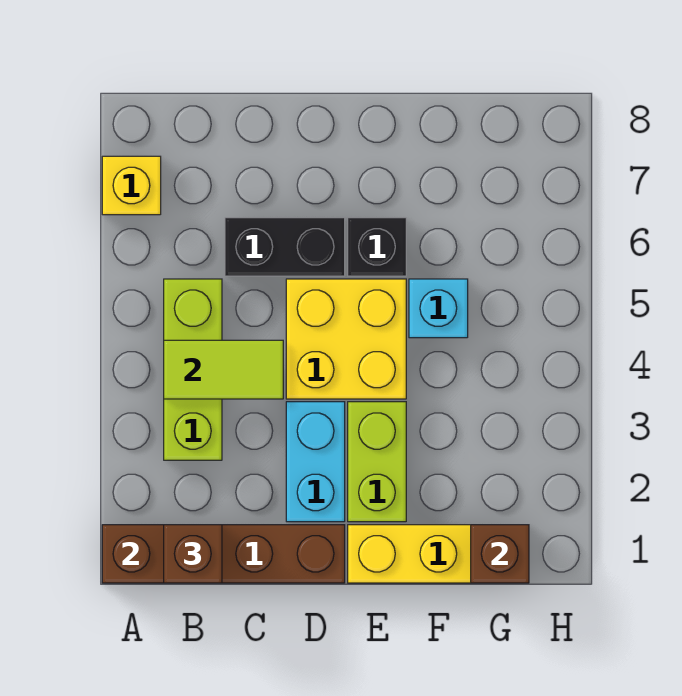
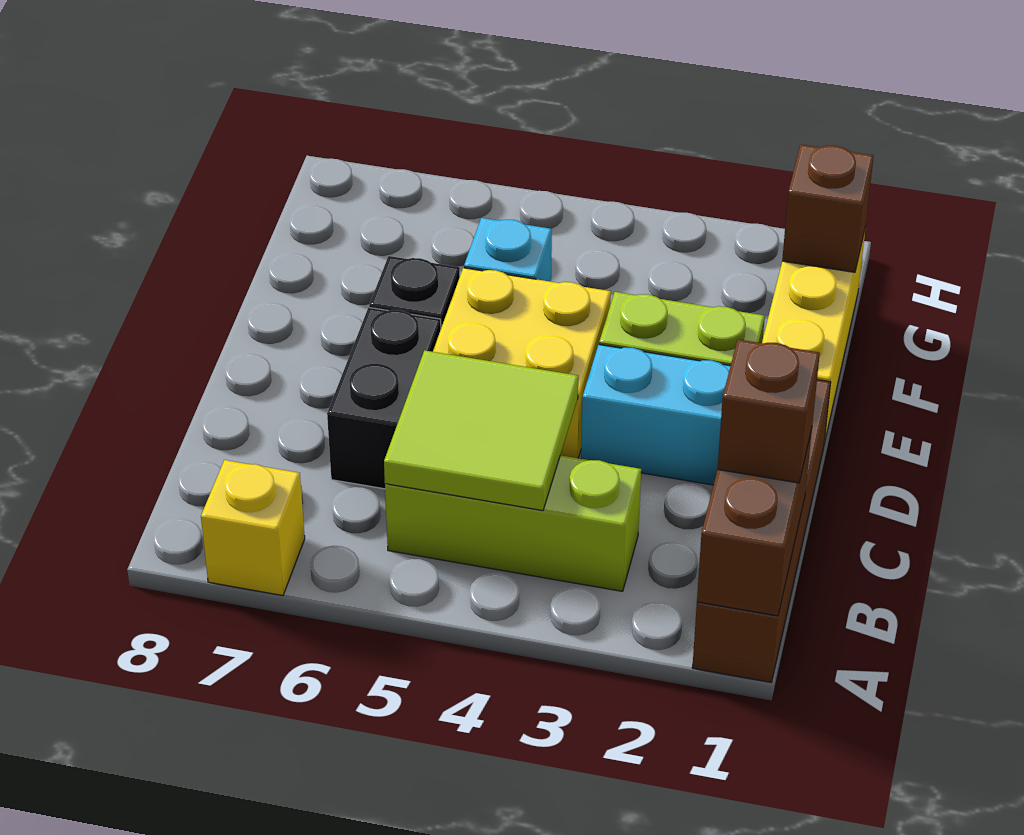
lime 1x2 tile [164,340,283,399] -> lime 2x2 tile [384,350,578,511]

